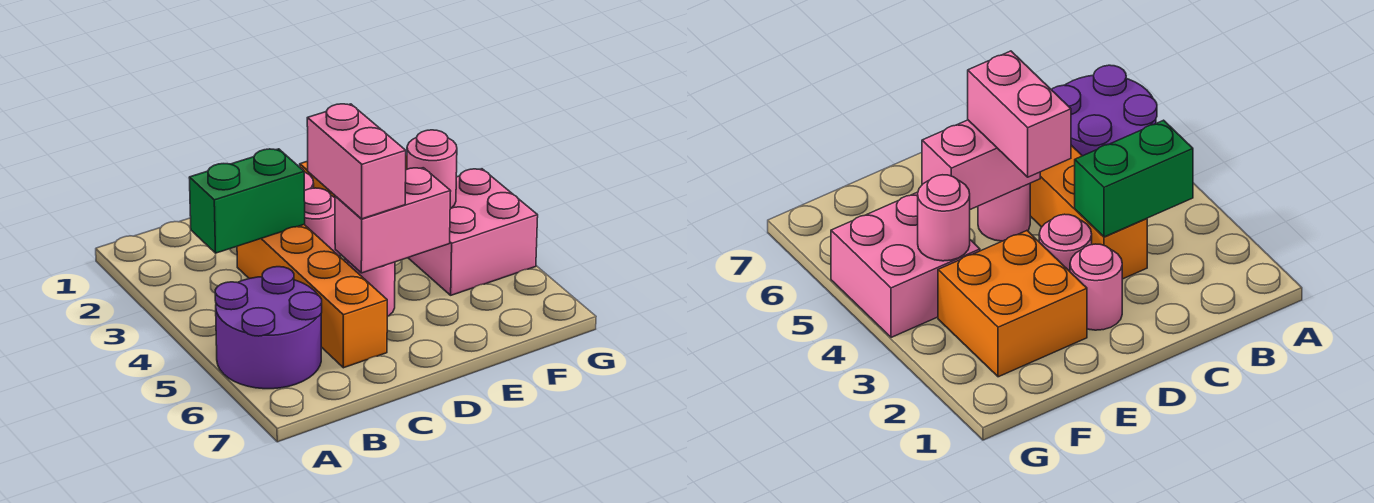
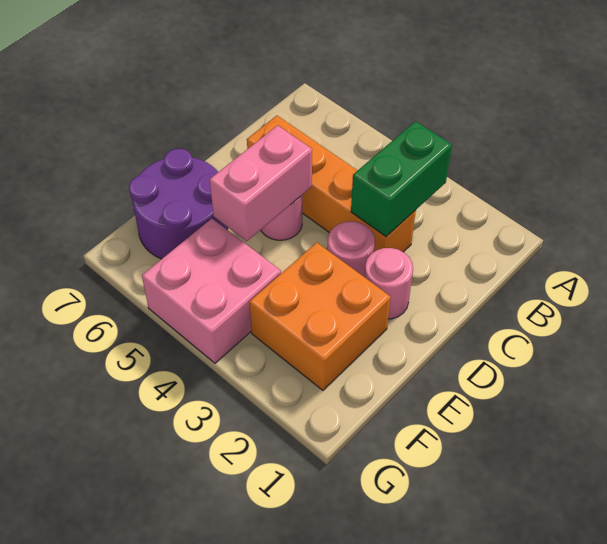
purple 2x2 round brick [215,267,322,389] -> purple 2x2 round brick moved to [129,149,228,259]
pink 1x2 brick [307,104,406,219] -> none
pink 1x1 round brick [407,130,457,209] -> none

